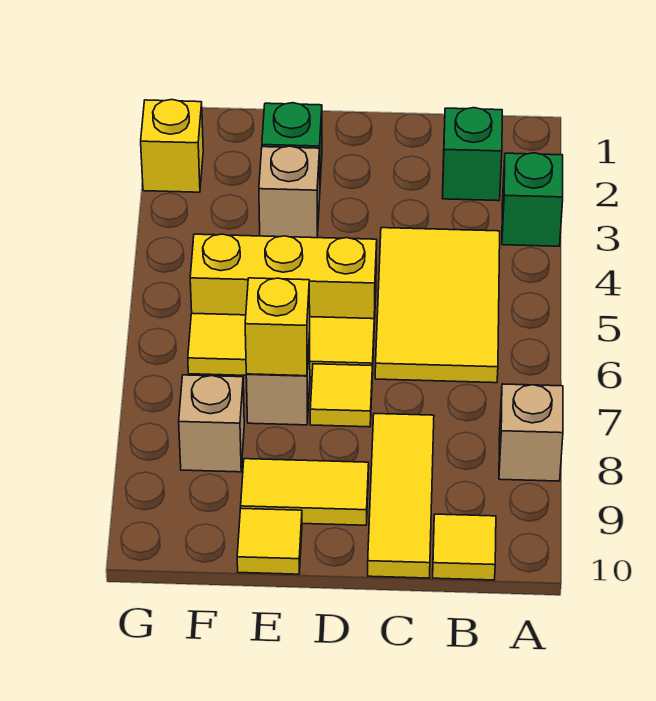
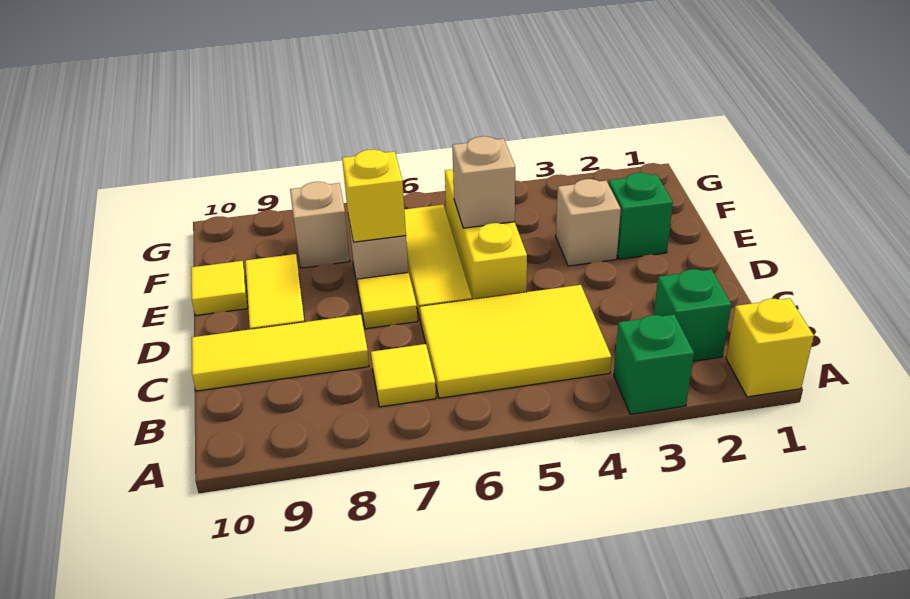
tan 1x1 brick [499,384,563,481] -> tan 1x1 brick moved to [452,136,515,228]
yellow 1x1 tile [433,514,496,580] -> yellow 1x1 tile moved to [371,344,436,407]
yellow 1x1 brick [141,100,203,192] -> yellow 1x1 brick moved to [726,298,814,397]

